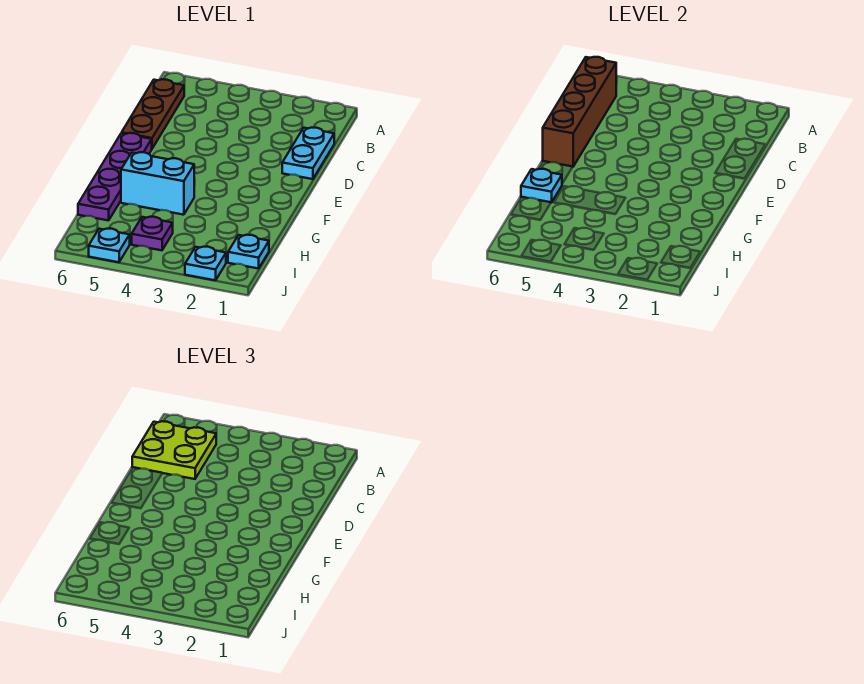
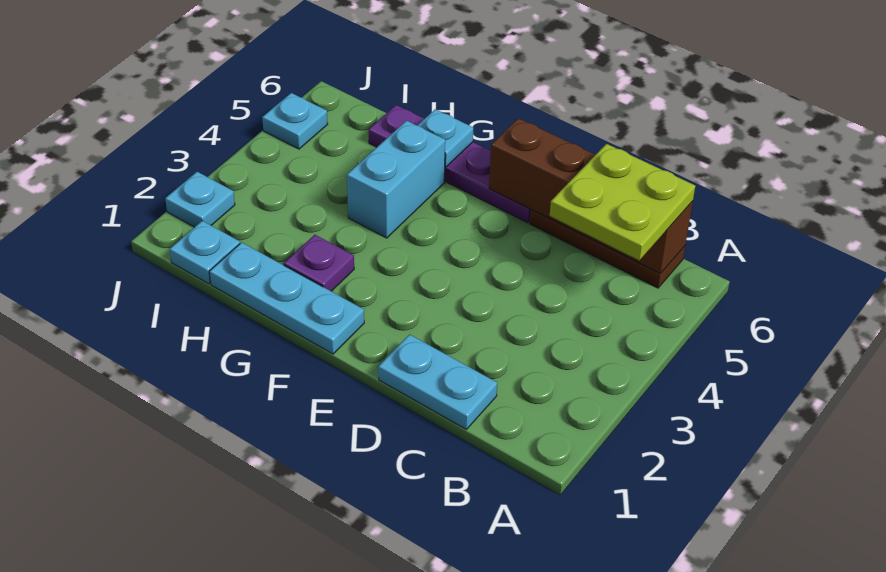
none -> cyan 1x3 plate [209,243,364,354]
purple 1x1 plate [132,217,173,250] -> purple 1x1 plate moved to [284,235,354,291]

